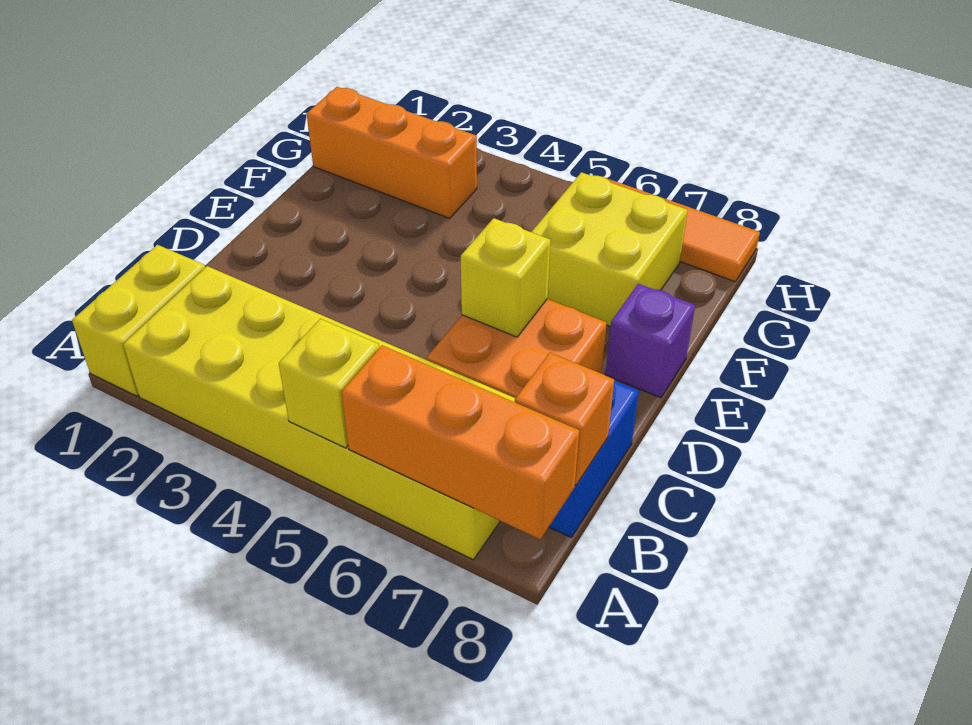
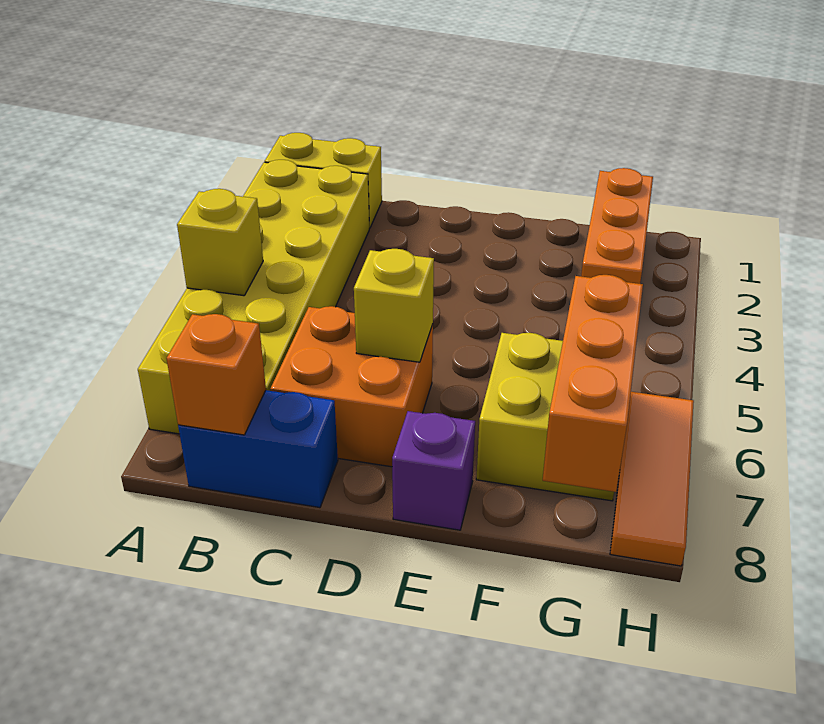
orange 1x3 brick [341,345,579,539] -> orange 1x3 brick moved to [543,275,643,492]

